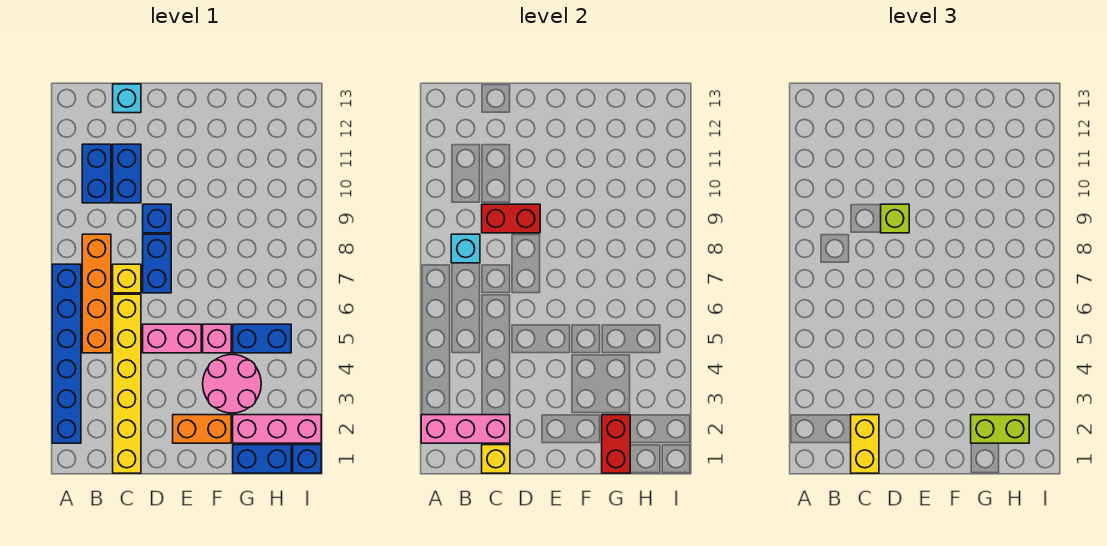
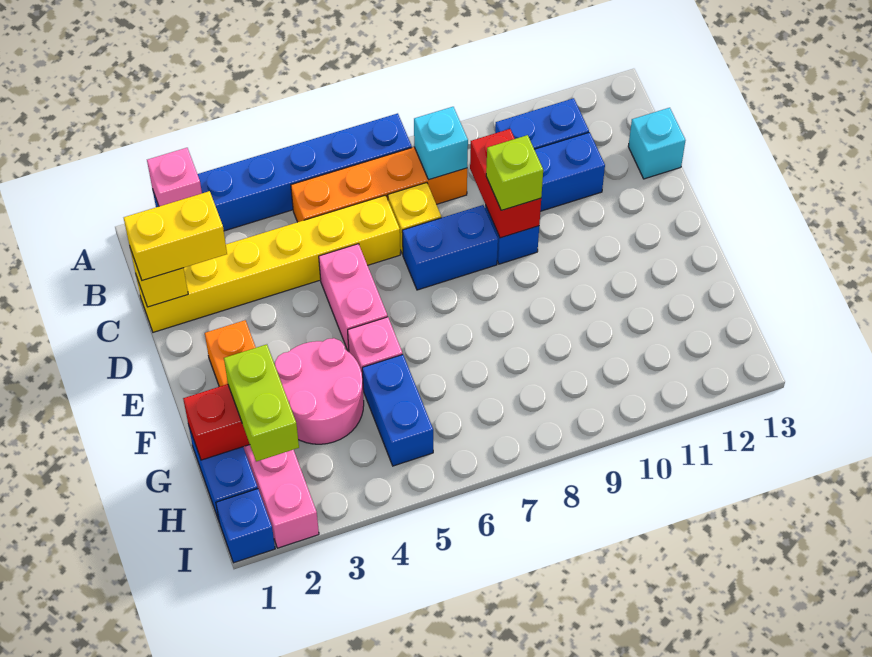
pink 1x3 brick [421,415,510,443] -> pink 1x1 brick [147,148,202,206]

